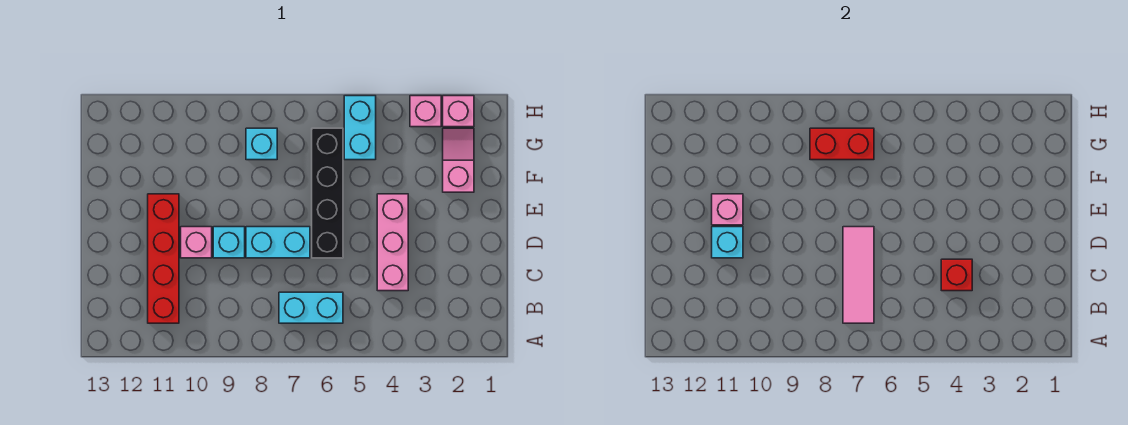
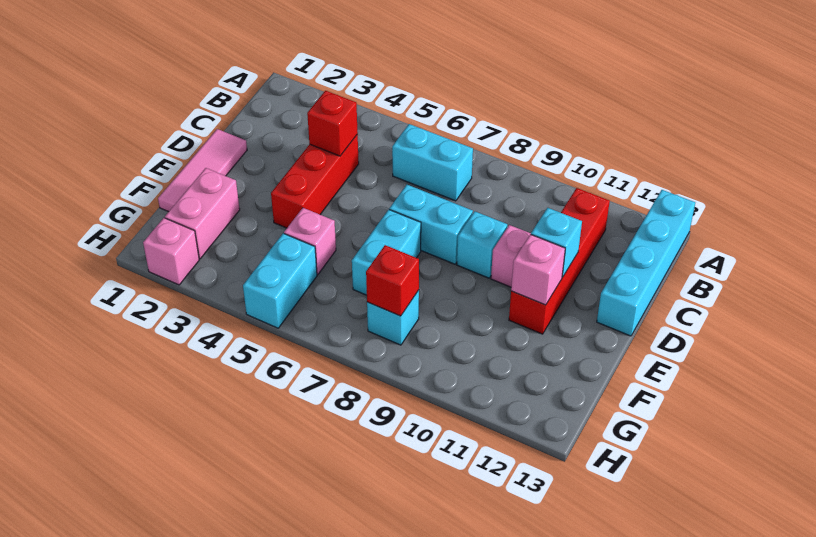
none -> cyan 1x4 brick [597,190,695,336]
pink 1x3 tile [843,227,874,323] -> pink 1x3 tile moved to [158,129,247,212]
pink 1x3 brick [377,194,408,291] -> red 1x3 brick [271,134,359,228]
black 1x4 brick [312,128,343,258] -> none
none -> cyan 1x2 brick [352,210,421,295]
pink 1x2 slope [443,128,474,192] -> pink 1x2 brick [165,168,240,259]
red 1x2 brick [810,128,874,160] -> red 1x1 brick [366,245,419,316]
pink 1x1 brick [410,96,441,127] -> pink 1x1 brick moved to [284,208,336,275]

